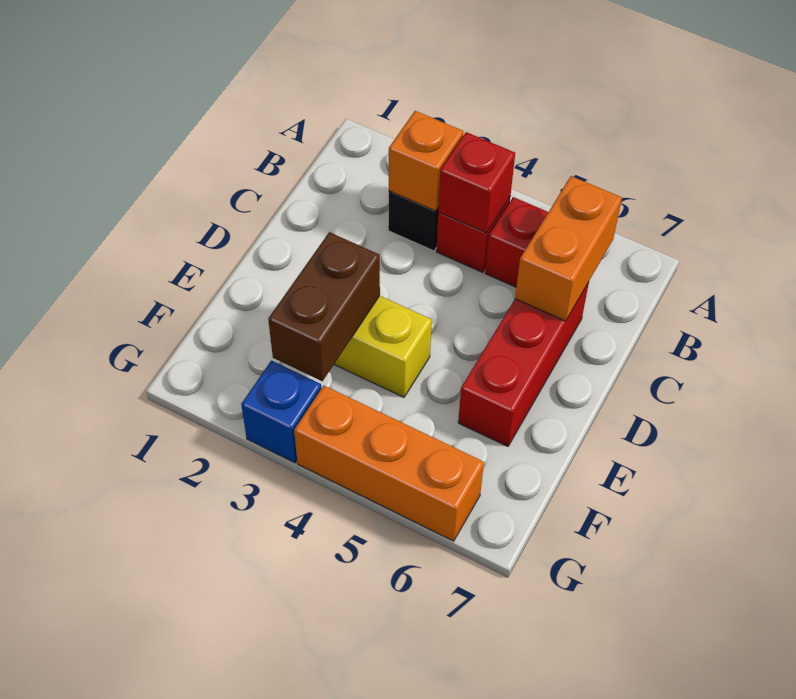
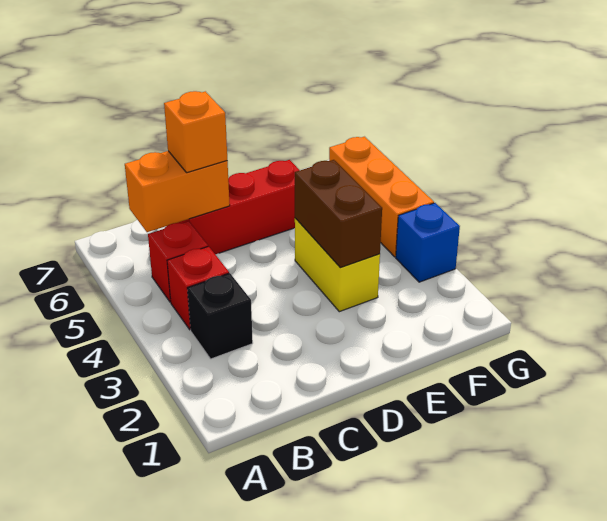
orange 1x1 brick [389,111,463,211] -> orange 1x1 brick moved to [164,91,227,173]
red 1x1 brick [438,132,515,233] -> none
brown 1x2 brick [268,232,380,381] -> brown 1x2 brick turned to [295,160,382,268]

